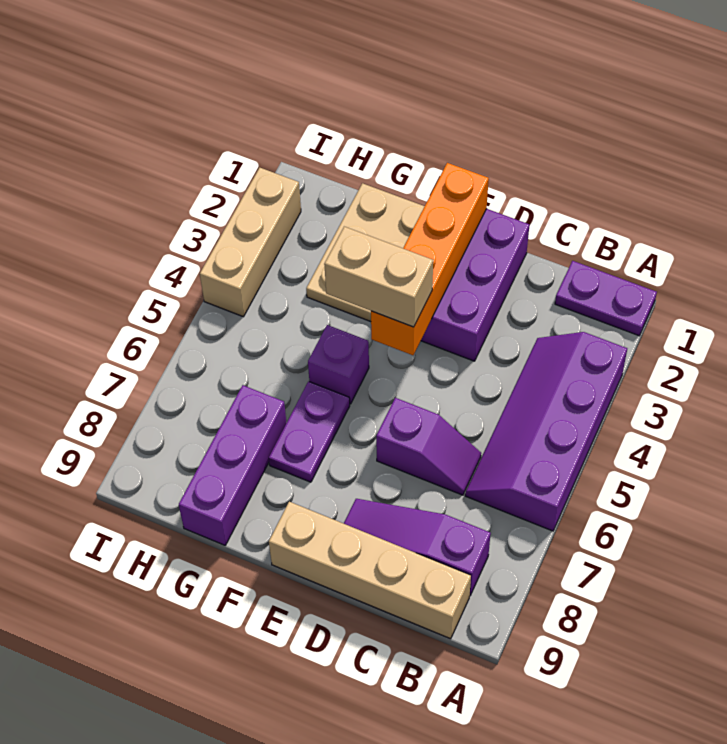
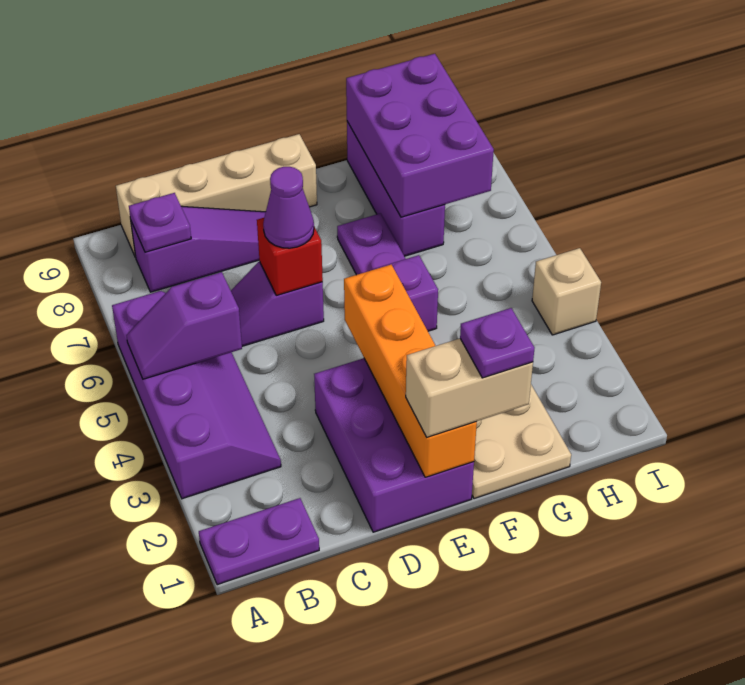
none -> purple 1x2 slope [126,272,242,379]
none -> purple 1x1 plate [129,193,191,252]
none -> red 1x1 brick [257,218,323,295]
none -> purple 1x1 cone [263,167,314,248]
tan 1x2 brick [324,227,433,327] -> tan 1x2 brick moved to [406,339,533,437]
none -> purple 1x1 plate [460,308,534,378]
none -> purple 2x3 brick [346,54,494,217]
tan 1x3 brick [200,168,301,317] -> tan 1x1 brick [532,248,601,335]

